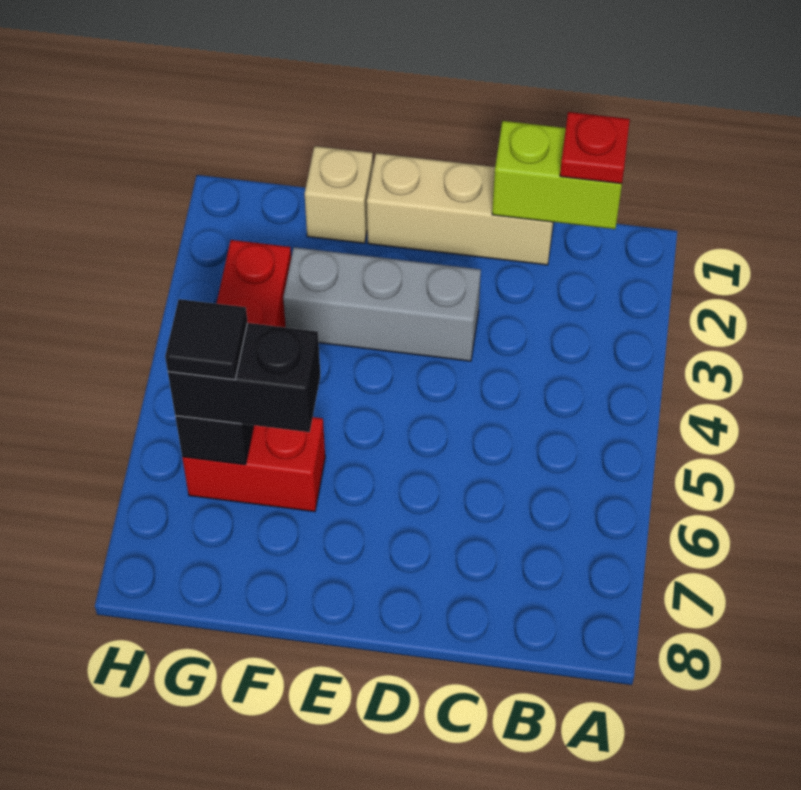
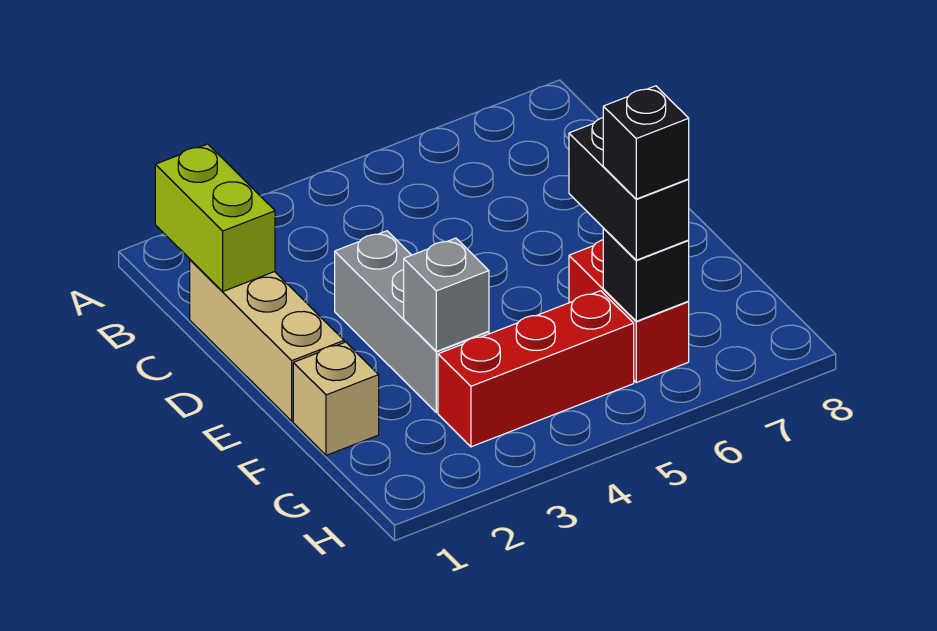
red 1x1 plate [560,112,630,184] -> none
none -> grey 1x1 brick [404,238,489,351]
black 1x1 tile [165,299,247,380] -> black 1x1 brick [603,86,689,199]

